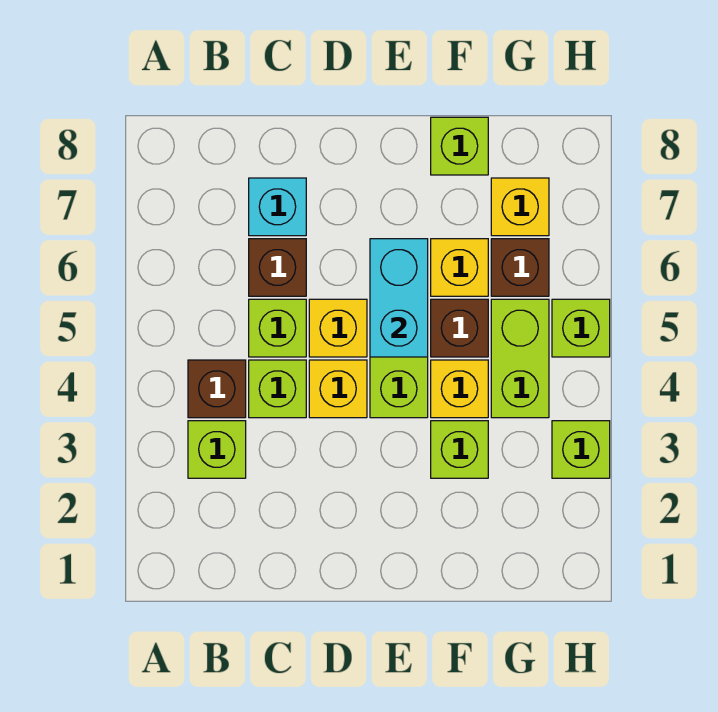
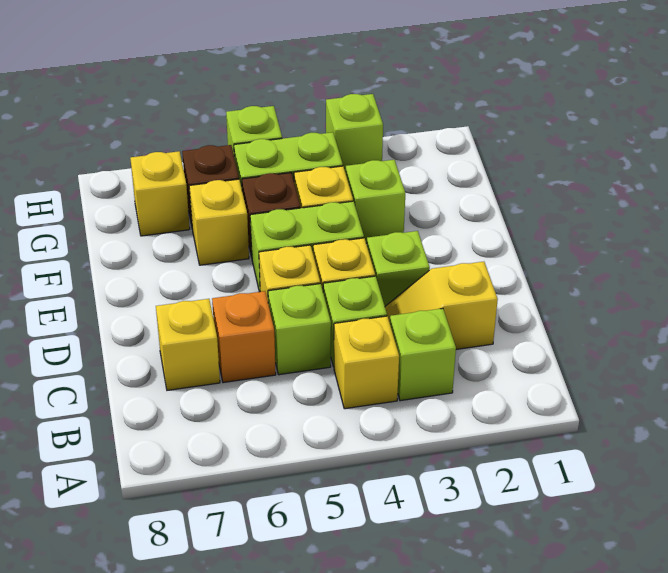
brown 1x1 brick [188,360,246,418] -> yellow 1x1 brick [334,316,399,409]
none -> yellow 1x2 slope [385,262,498,349]
brown 1x1 brick [249,239,306,296] -> orange 1x1 brick [212,291,276,383]
cyan 1x1 brick [249,178,306,236] -> yellow 1x1 brick [156,299,220,390]
cyan 1x2 brick [370,239,428,357] -> none
lime 1x1 brick [431,117,488,175] -> lime 1x1 brick moved to [367,231,430,306]

